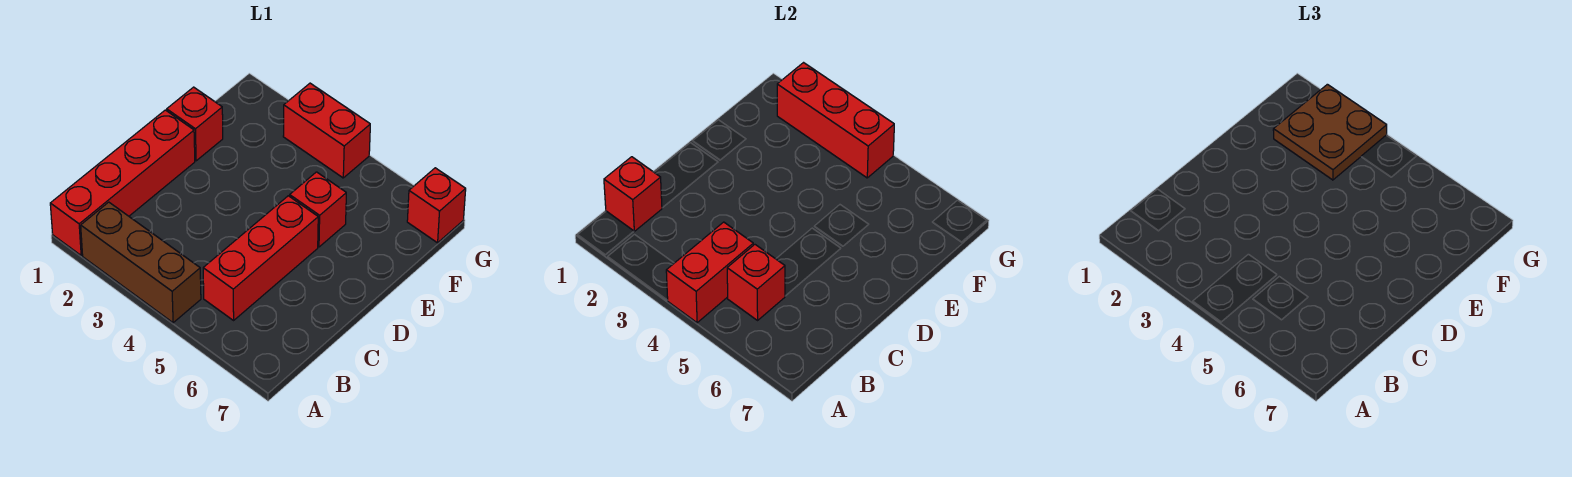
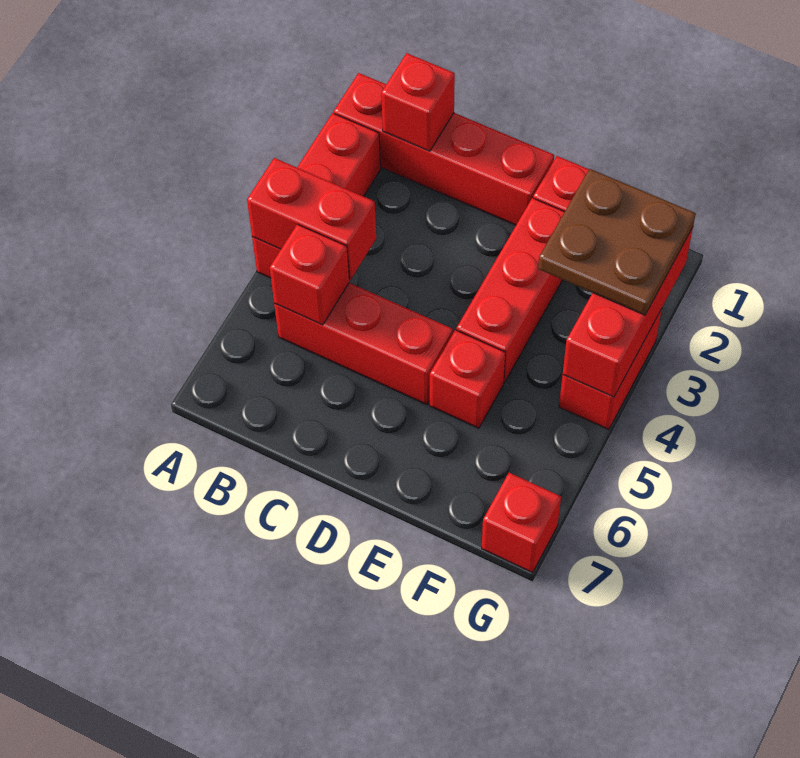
brown 1x3 brick [81,202,201,323] -> red 1x3 brick [252,113,380,278]
none -> red 1x3 brick [456,198,564,383]

